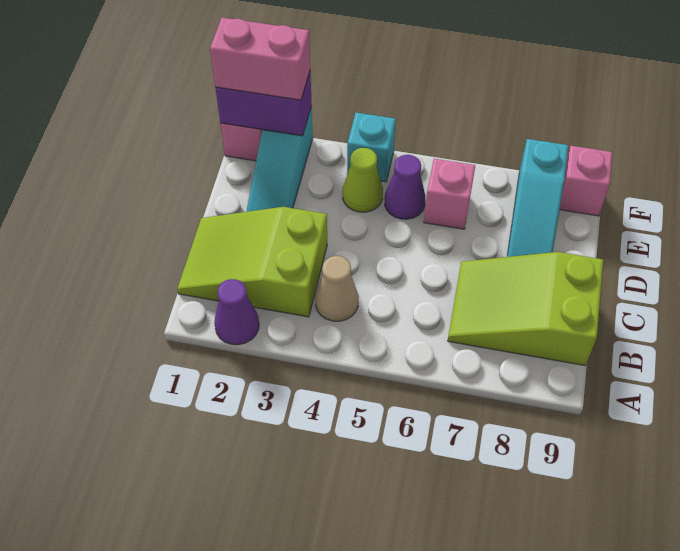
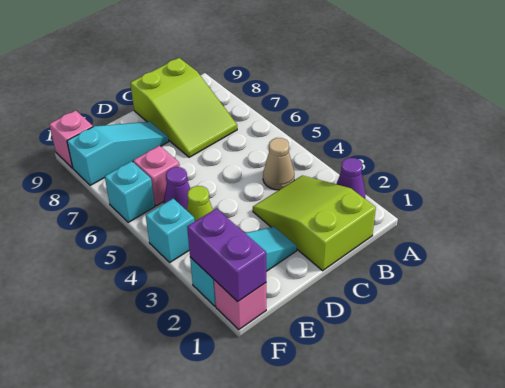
lime 2x3 slope [177,207,327,317] -> lime 2x3 slope turned to [253,175,376,271]
pink 1x2 brick [210,18,310,100] -> none
none -> cyan 1x1 brick [105,161,155,222]

